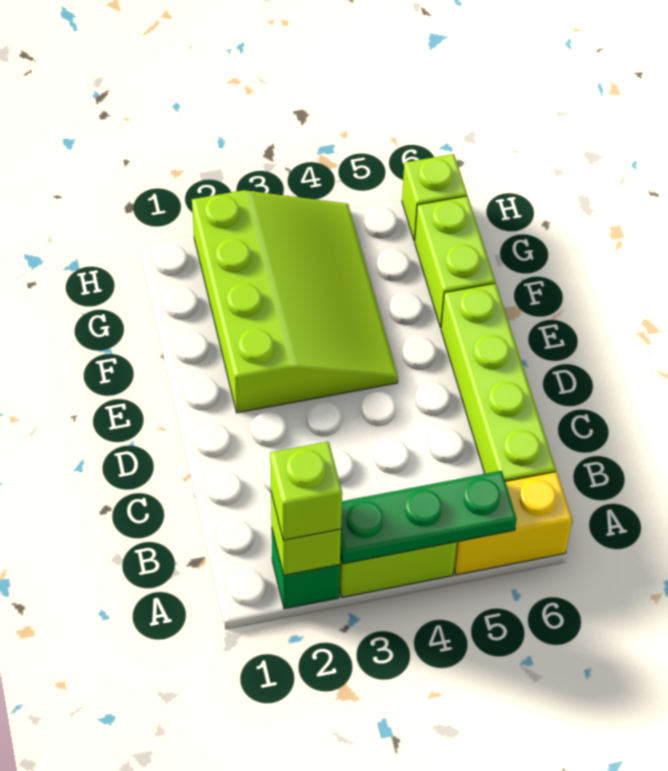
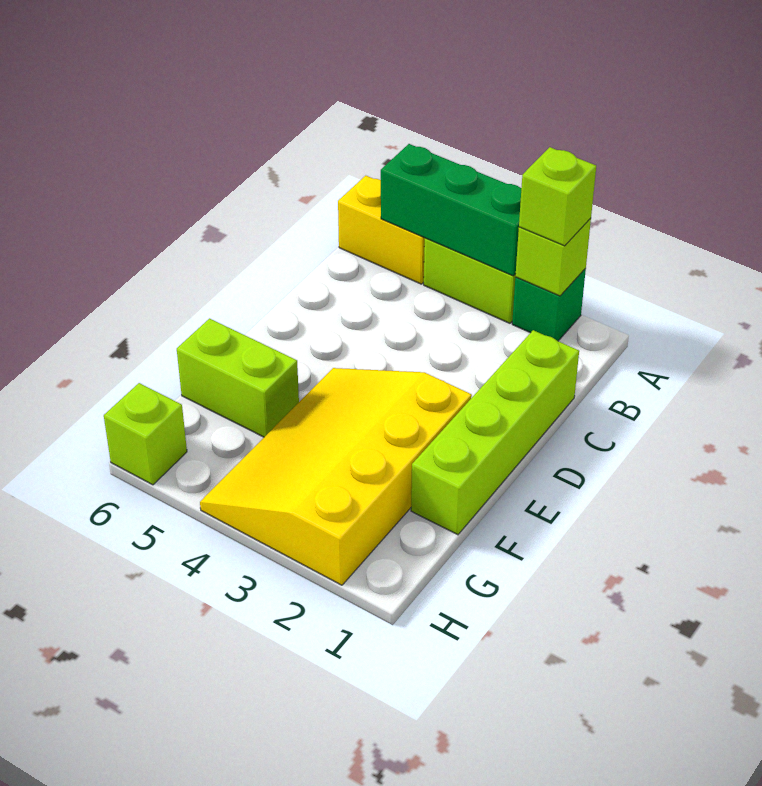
green 1x3 plate [340,471,517,564] -> green 1x3 brick [381,144,521,276]
lime 1x4 brick [441,283,556,482] -> lime 1x4 brick moved to [411,330,579,535]
lime 3x4 slope [192,190,398,413] -> yellow 3x4 slope [200,368,472,585]
lime 1x2 brick [415,196,495,328] -> lime 1x2 brick turned to [177,319,299,437]

